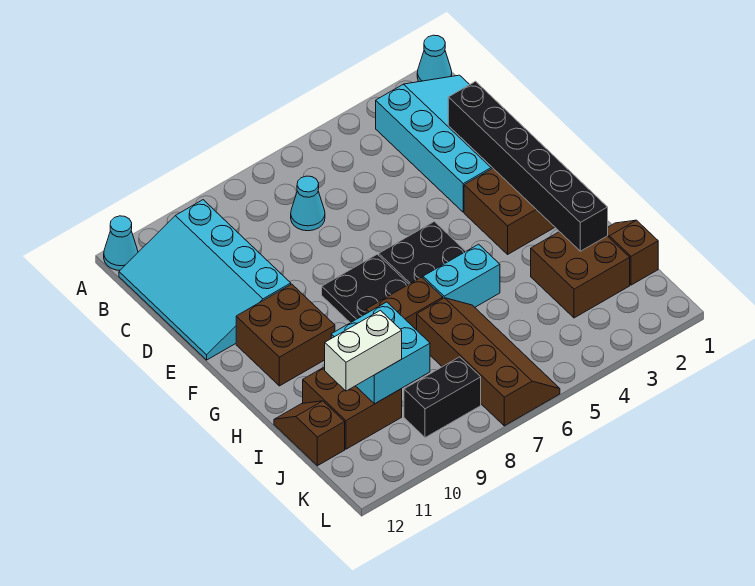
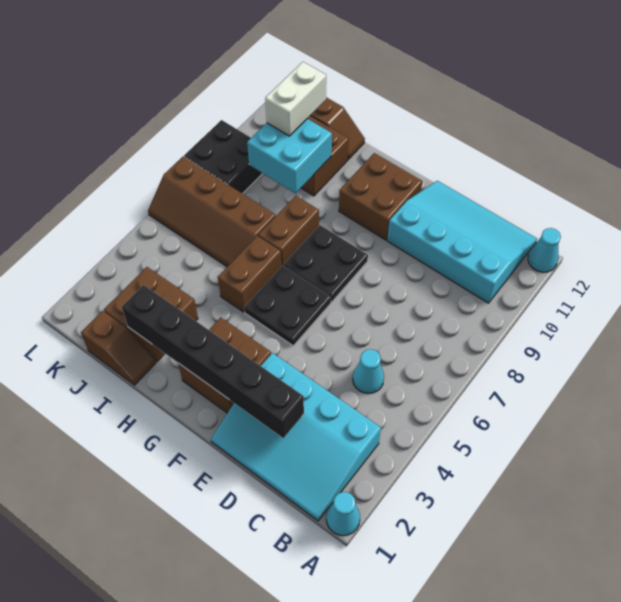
cyan 1x1 cone [291,176,325,231] -> cyan 1x1 cone moved to [353,349,384,394]
cyan 1x2 brick [423,244,500,307] -> brown 1x2 brick [218,236,281,312]
black 1x2 brick [404,357,481,438] -> black 2x2 brick [184,120,263,194]

